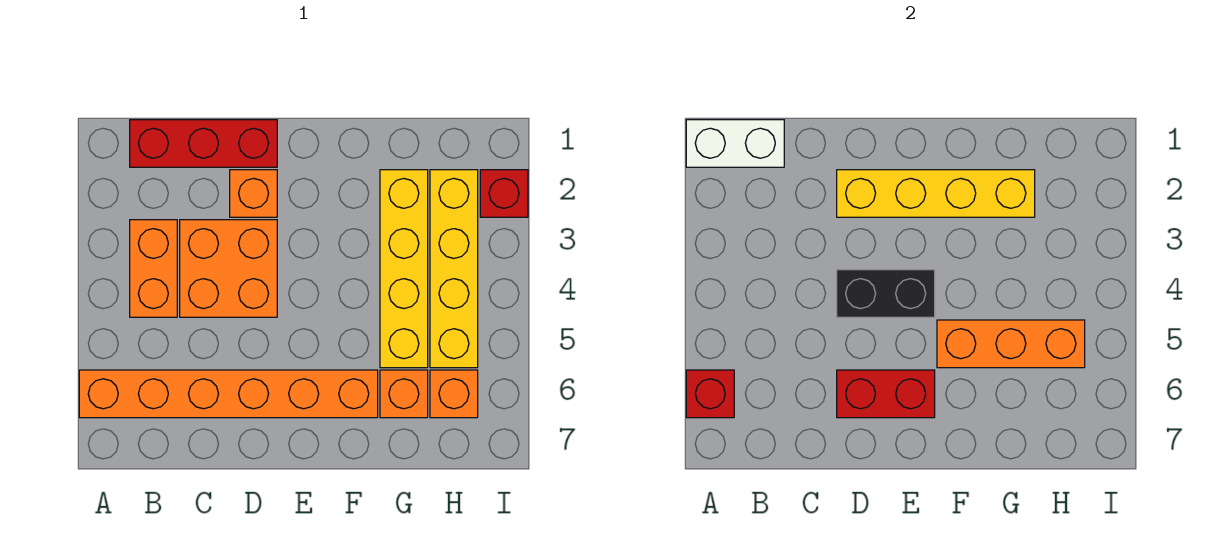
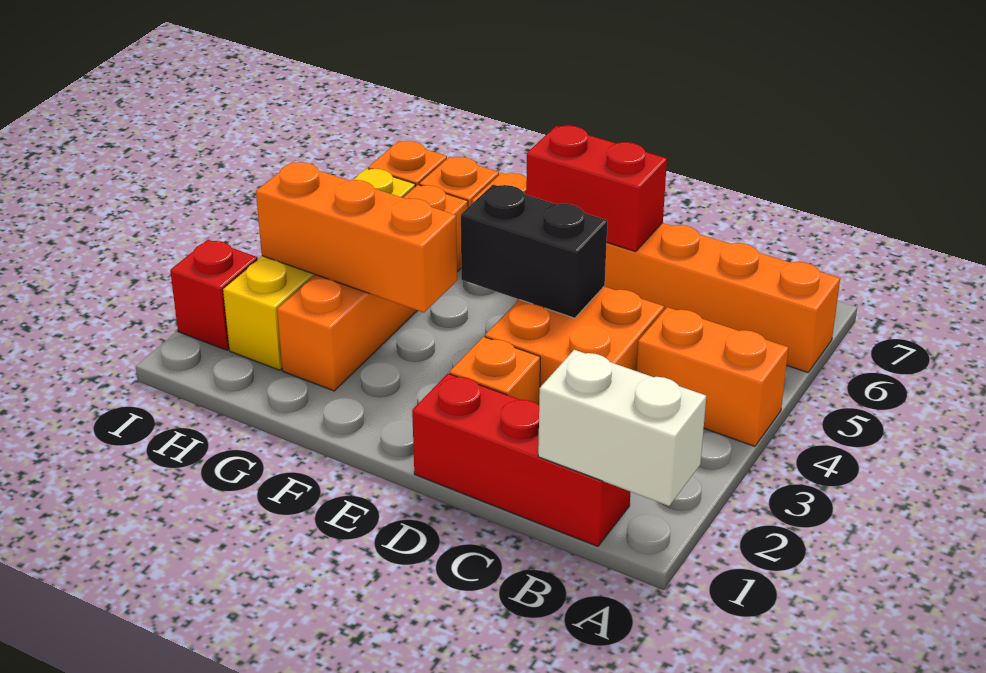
red 1x1 brick [686,370,734,418] -> none
orange 1x2 brick [130,220,177,317] -> orange 1x2 brick turned to [637,307,789,446]
yellow 1x4 brick [837,170,1035,217] -> none
orange 1x3 brick [937,320,1085,368] -> orange 1x3 brick moved to [256,162,457,313]
yellow 1x4 brick [380,170,428,368] -> orange 1x4 brick [277,185,468,391]

